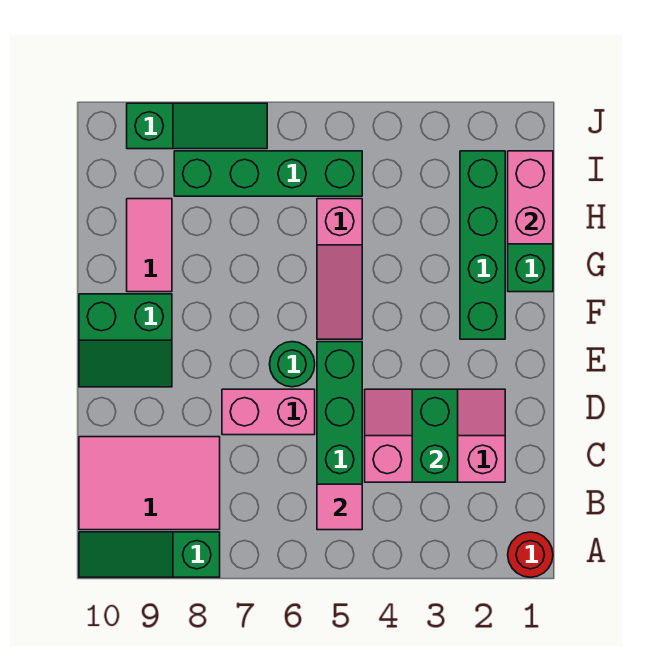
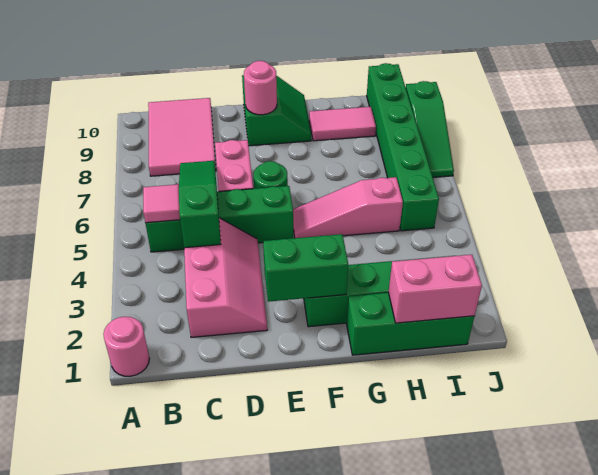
red 1x1 round brick [508,532,553,577] -> pink 1x1 round brick [103,317,149,376]
green 1x3 slope [79,532,220,577] -> green 1x3 slope moved to [179,161,221,248]
green 1x2 brick [412,389,458,482] -> green 1x2 brick moved to [263,234,348,302]
green 2x2 slope [79,294,172,387] -> green 2x2 slope turned to [242,75,311,146]
none -> pink 1x1 round brick [244,61,277,115]
green 1x4 brick [174,151,362,196] -> green 1x6 brick [367,63,439,231]

